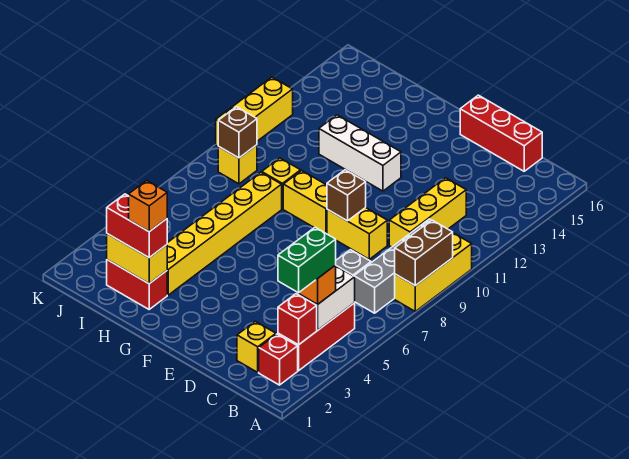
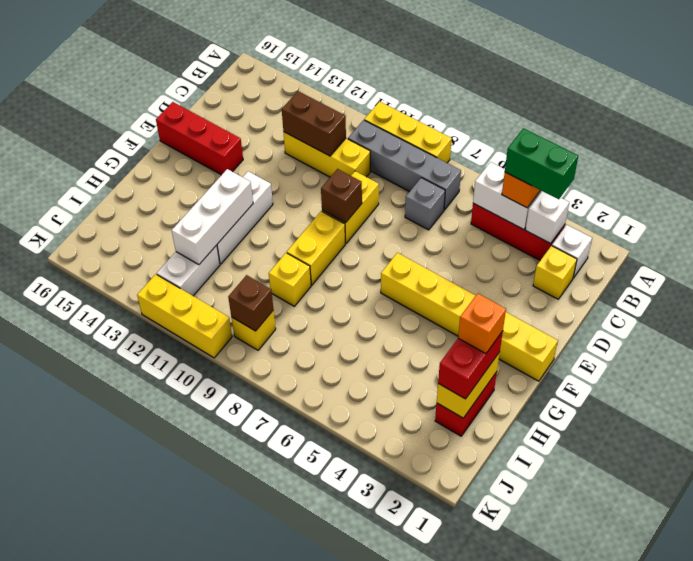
brown 1x2 brick [395,220,453,286] -> brown 1x2 brick moved to [282,91,346,156]
red 1x1 brick [259,334,298,385] -> white 1x1 brick [552,225,592,278]
red 1x1 brick [278,294,317,345] -> white 1x1 brick [525,191,569,244]
red 1x3 brick [460,95,542,171] -> red 1x3 brick turned to [156,102,243,175]
none -> white 1x3 brick [172,169,253,265]
yellow 1x6 brick [167,172,282,295] -> yellow 1x6 brick moved to [381,253,558,381]
none -> white 1x2 brick [157,245,220,296]

